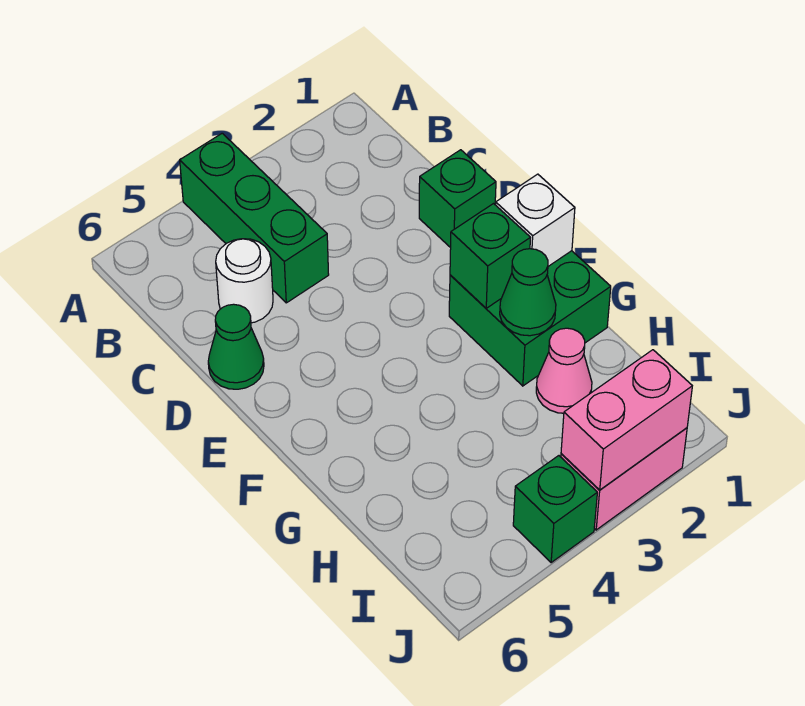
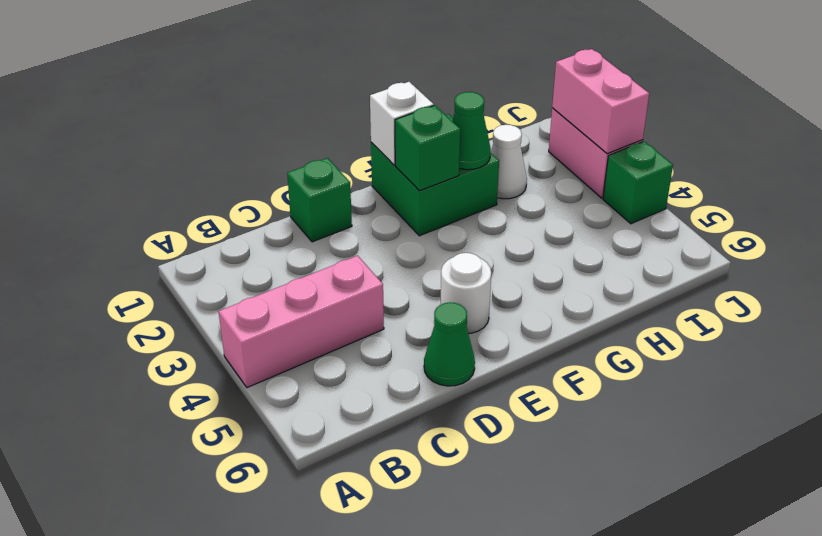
green 1x3 brick [180,133,329,303] -> pink 1x3 brick [219,256,384,388]
white 1x1 round brick [216,239,273,323] -> white 1x1 round brick moved to [441,253,491,334]
pink 1x1 cone [536,328,592,413] -> white 1x1 cone [491,125,527,199]

